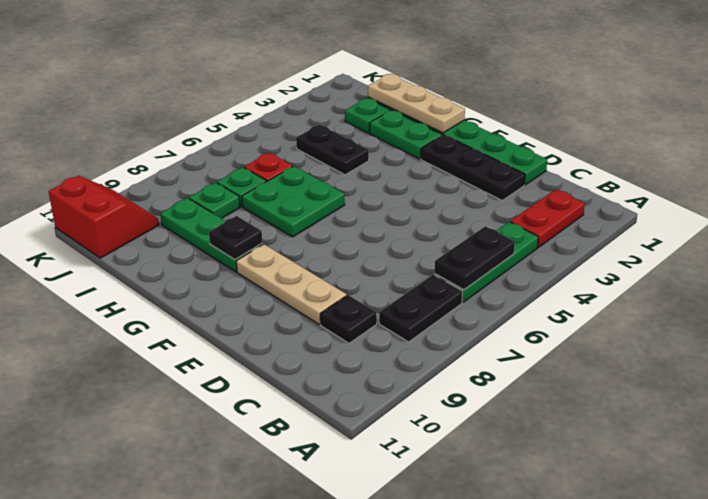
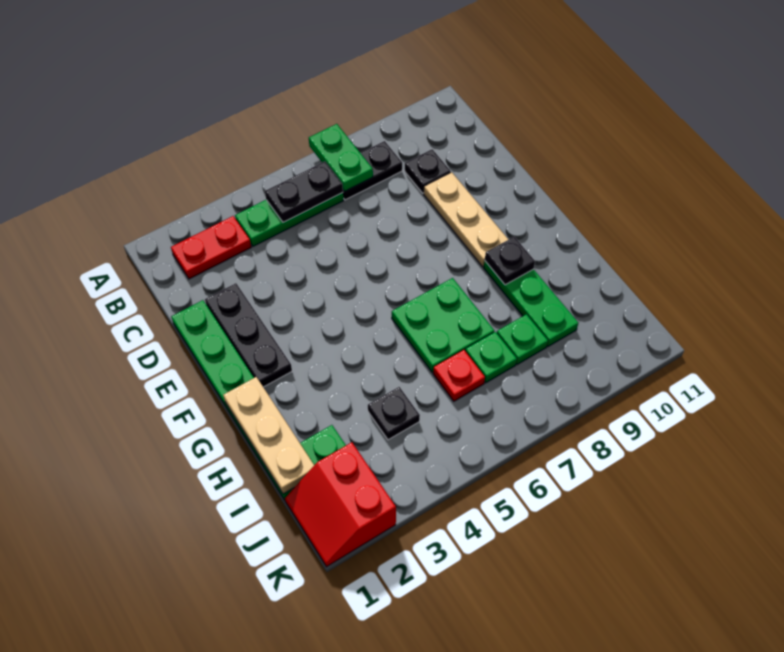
green 1x2 plate [370,110,442,159] -> green 1x2 plate moved to [309,124,373,192]
black 1x2 plate [296,125,369,175] -> black 1x1 plate [368,387,420,440]
red 2x2 slope [49,176,159,258] -> red 2x2 slope moved to [285,442,396,567]

